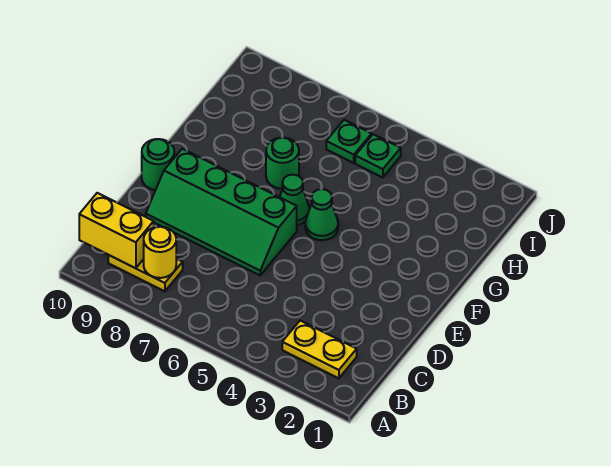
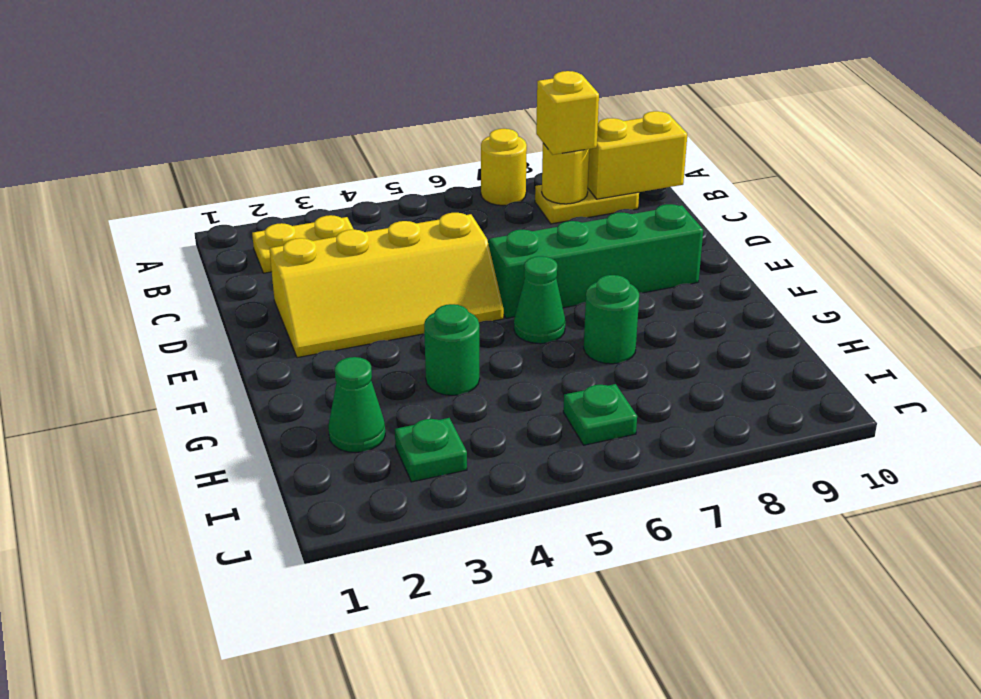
none -> yellow 1x1 round brick [481,129,527,206]
none -> yellow 1x1 brick [536,71,599,155]
none -> yellow 2x4 slope [269,213,504,358]
green 1x1 round brick [142,139,174,190] -> green 1x1 round brick moved to [424,304,480,395]
green 1x1 cone [305,189,338,240] -> green 1x1 cone moved to [328,357,385,453]
green 1x1 plate [355,134,401,178] -> green 1x1 plate moved to [395,418,467,482]

